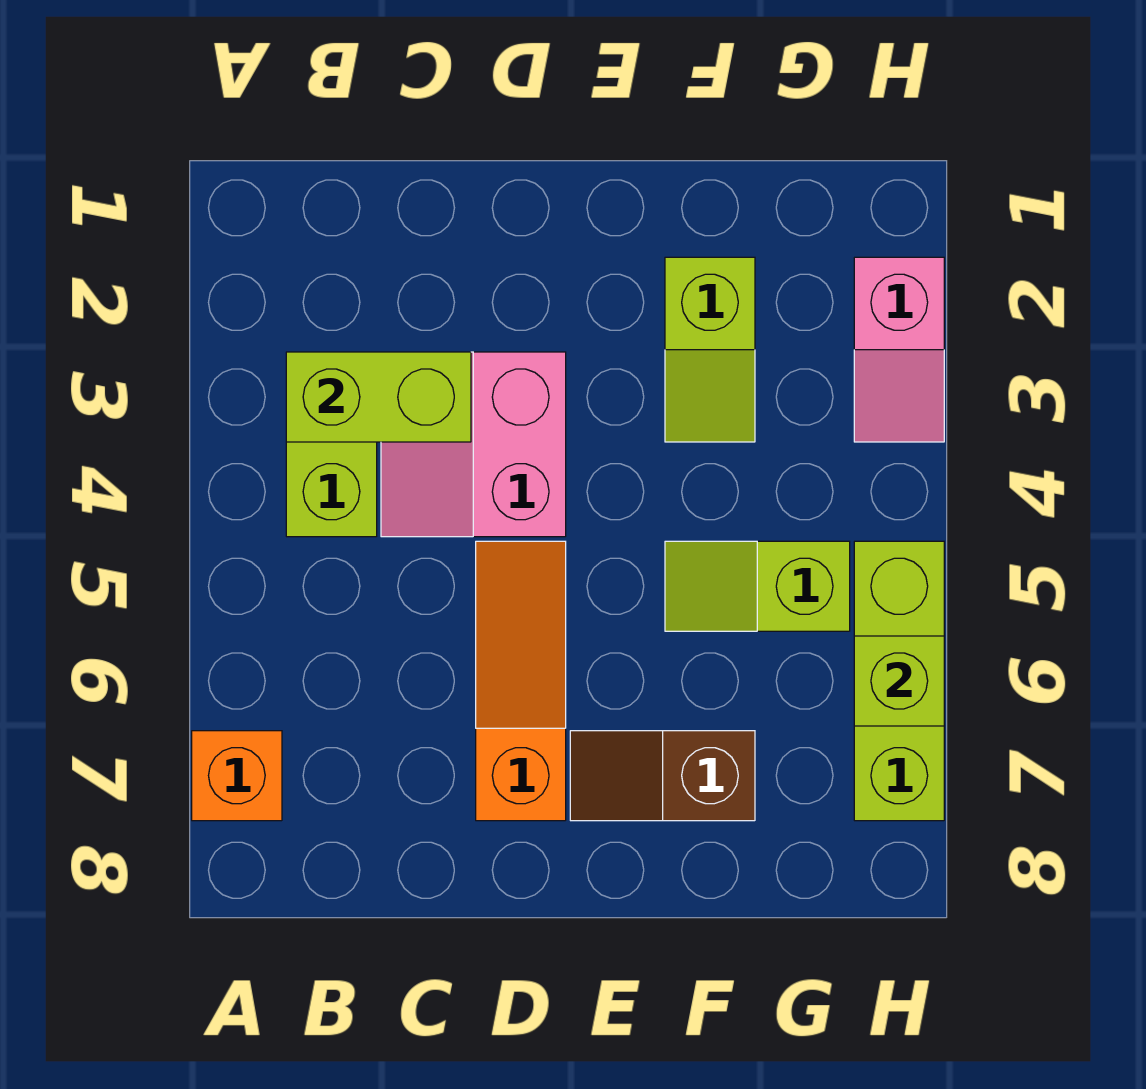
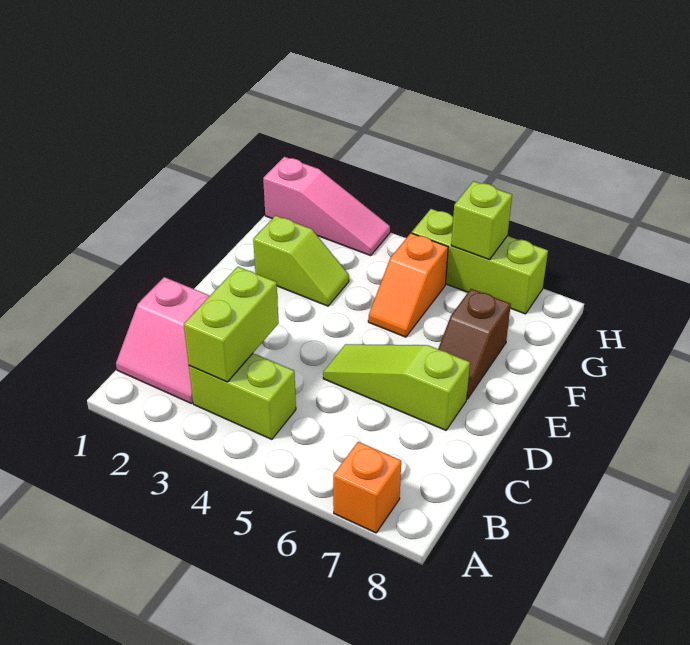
pink 2x2 slope [381,352,566,537] -> pink 2x2 slope moved to [116,277,210,403]
orange 1x3 slope [476,541,566,821] -> lime 1x3 slope [323,344,470,430]
lime 1x2 slope [665,541,850,631] -> orange 1x2 slope [368,233,448,337]
pink 1x2 slope [854,257,944,442] -> pink 1x3 slope [263,157,390,256]

